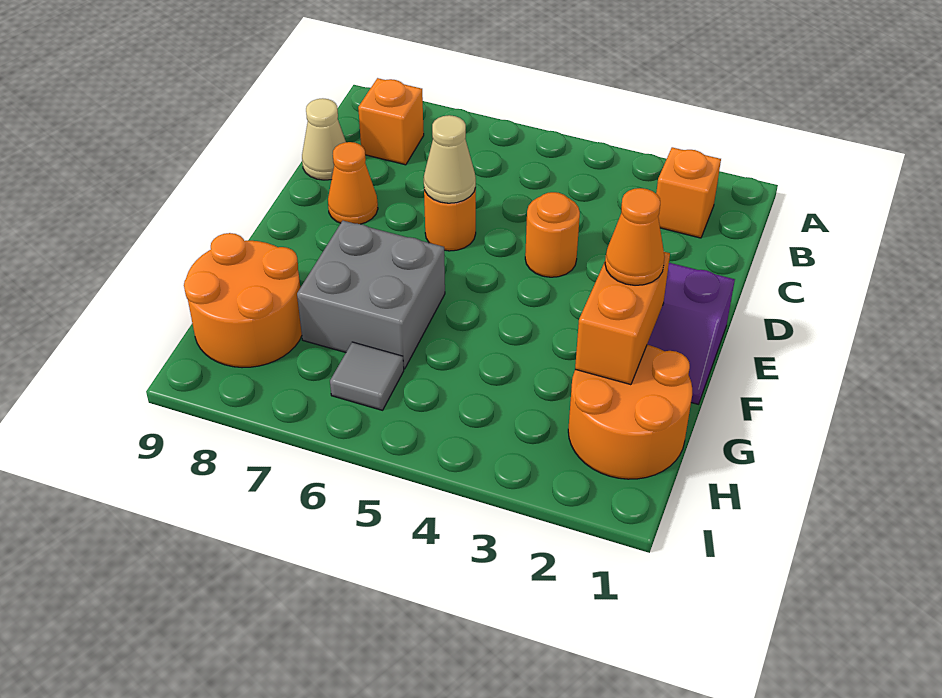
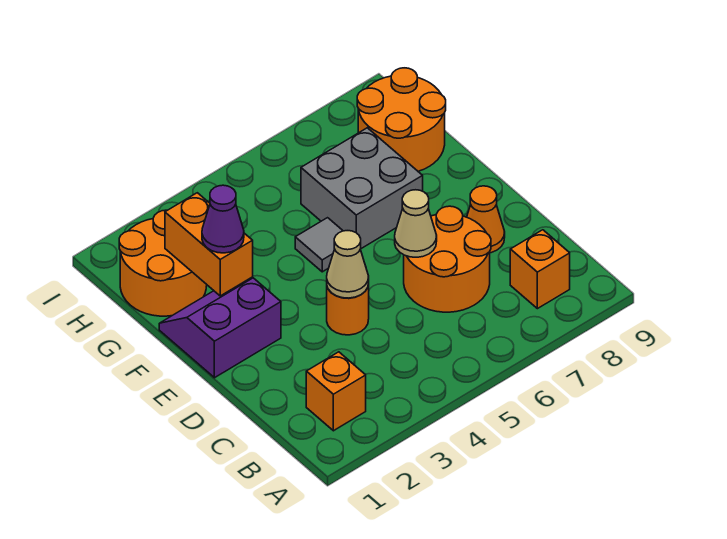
tan 1x1 cone [302,98,346,180] -> tan 1x1 cone moved to [327,231,369,298]
orange 1x1 round brick [424,188,476,251] -> orange 2x2 round brick [404,206,491,312]
orange 1x1 cone [605,188,665,285] -> purple 1x1 cone [202,185,244,253]
grey 1x1 tile [330,342,404,410] -> grey 1x1 tile moved to [295,218,343,272]

